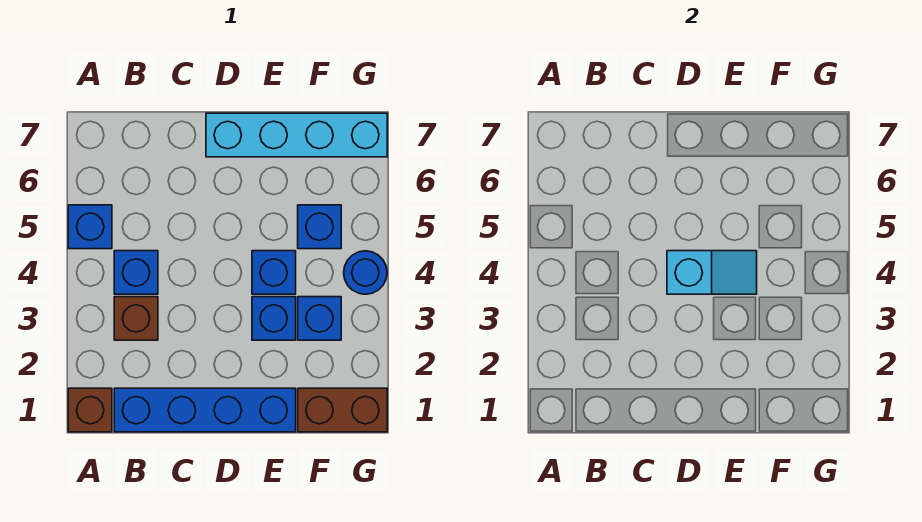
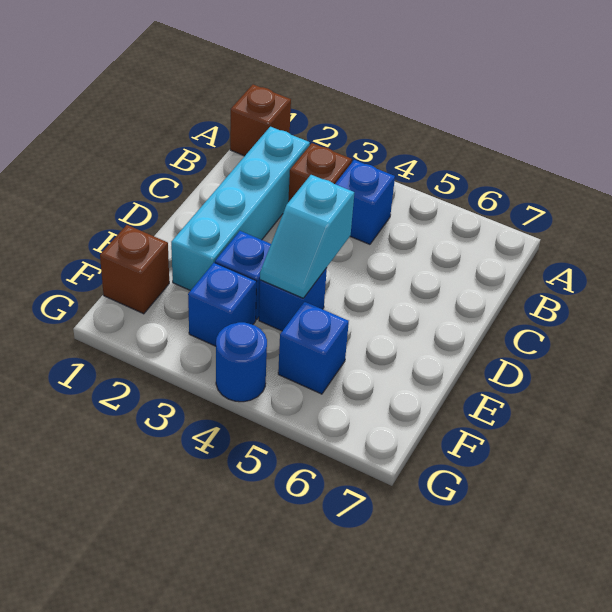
blue 1x1 brick [68,205,112,249] -> none
blue 1x4 brick [114,388,296,432] -> none
cyan 1x4 brick [206,113,387,157] -> cyan 1x4 brick moved to [171,127,310,291]
brown 1x2 brick [298,388,387,432] -> brown 1x1 brick [100,225,169,314]

